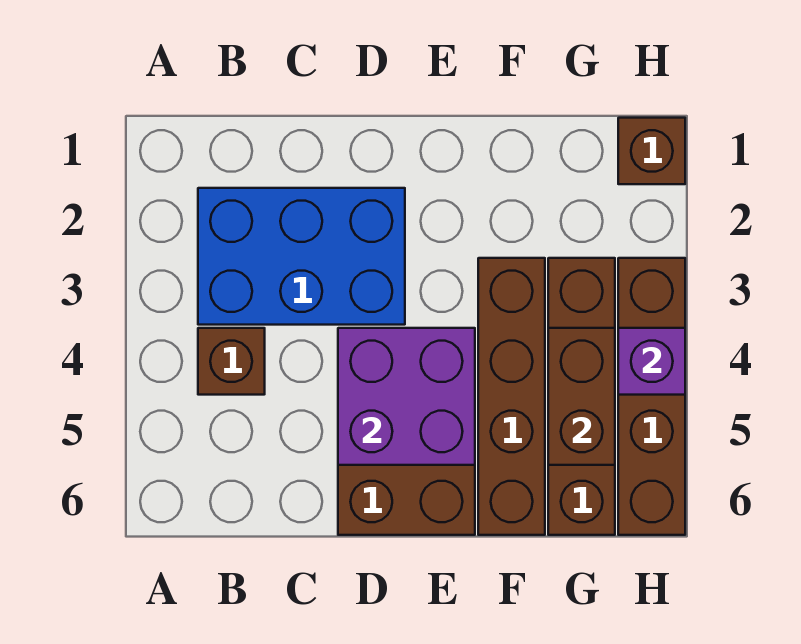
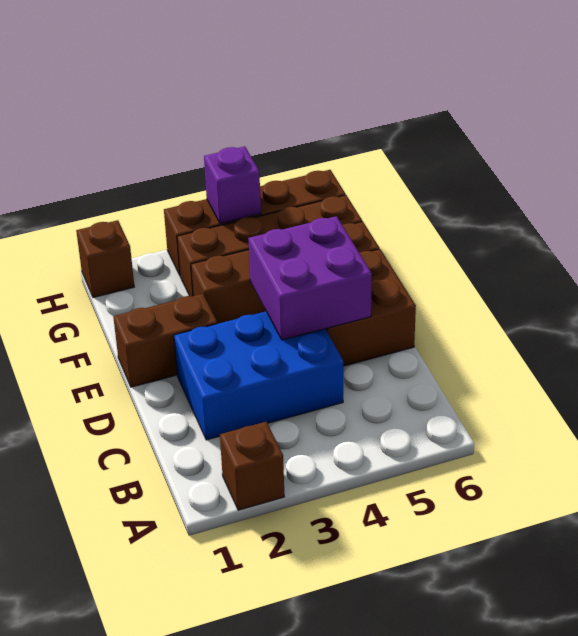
blue 2x3 brick [198,188,405,325] -> blue 2x3 brick turned to [174,311,343,440]
brown 1x1 brick [198,328,265,395] -> brown 1x1 brick moved to [220,422,284,510]
brown 1x2 brick [548,328,615,465] -> brown 1x2 brick moved to [113,294,217,387]

